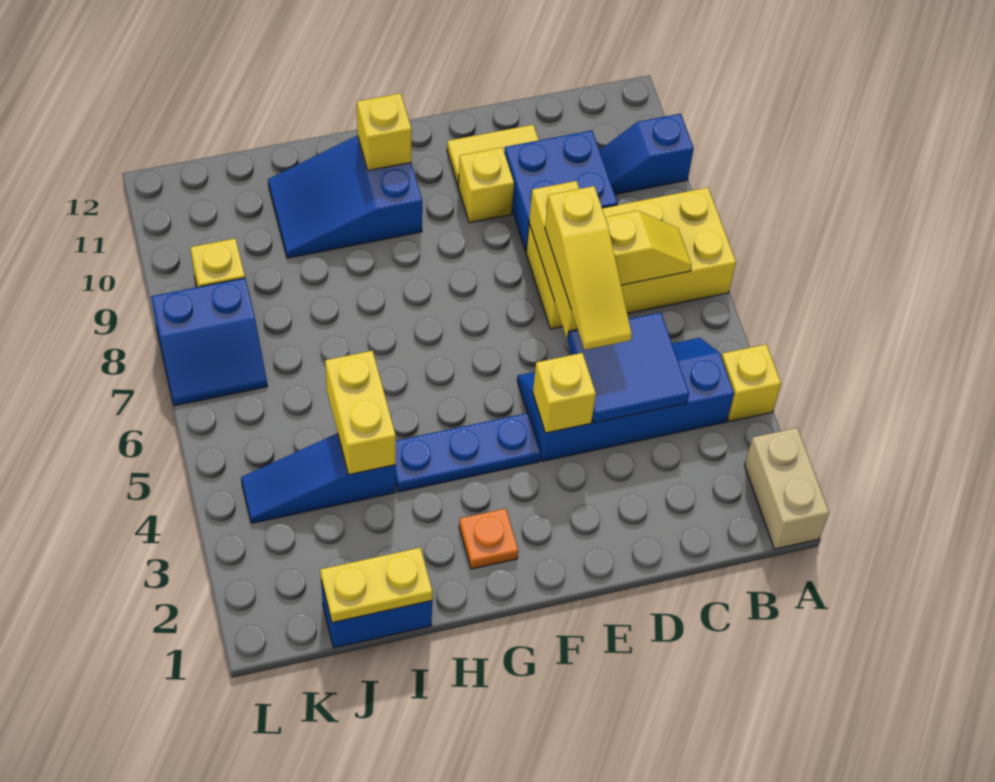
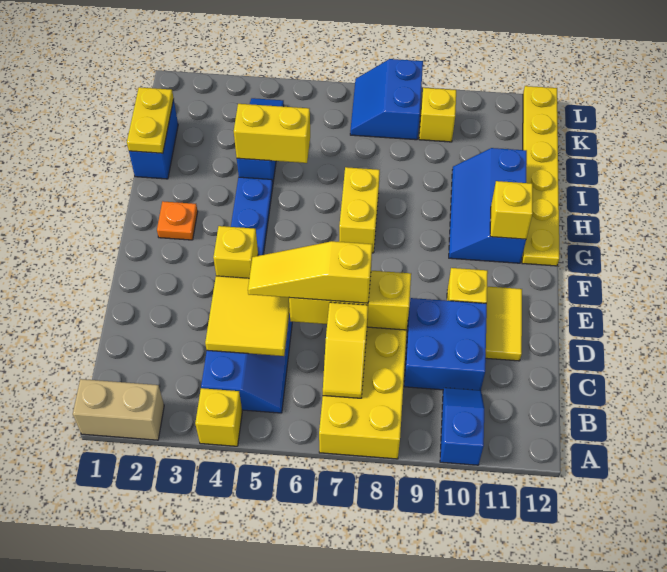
blue 2x2 tile [568,313,689,423] -> yellow 2x2 tile [205,276,290,356]
none -> yellow 1x2 brick [339,167,380,253]
blue 2x3 slope [268,136,422,258] -> blue 2x3 slope turned to [449,148,527,263]
none -> yellow 1x6 plate [522,86,559,266]

